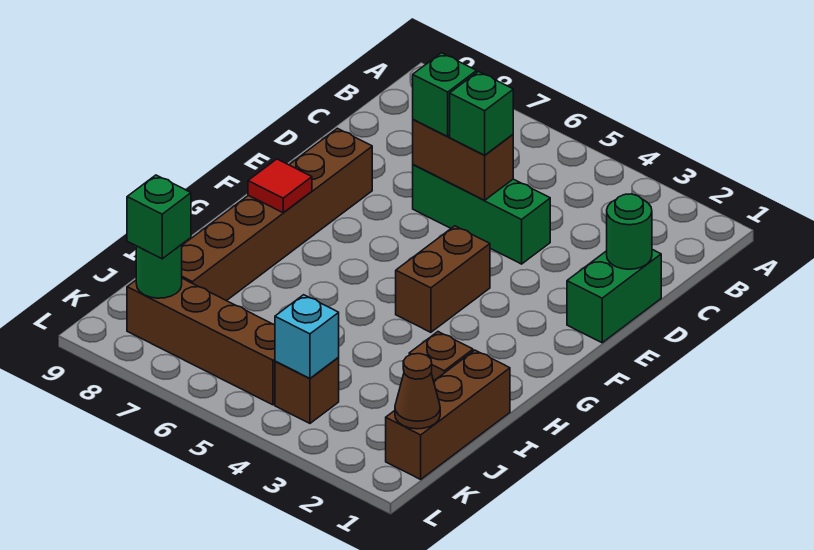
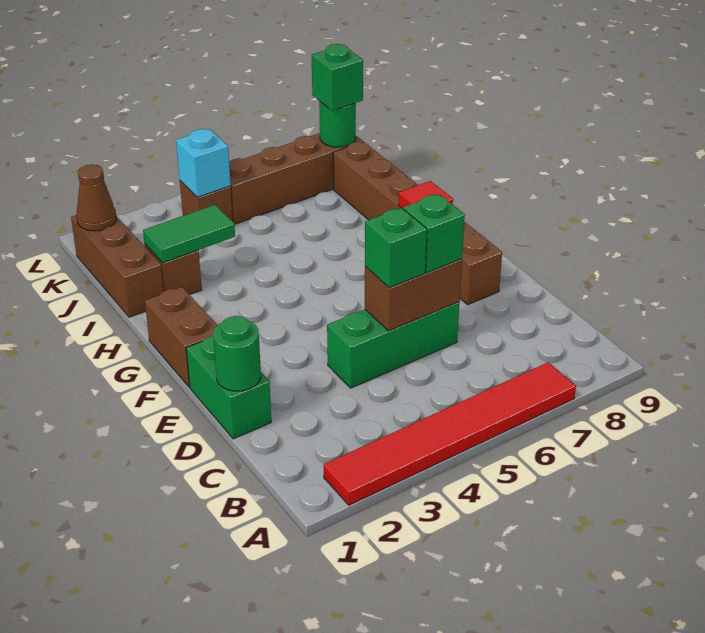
none -> red 1x6 tile [324,362,576,505]
brown 1x2 brick [396,226,490,332] -> brown 1x2 brick moved to [145,287,218,387]
none -> green 1x2 tile [143,205,235,263]

